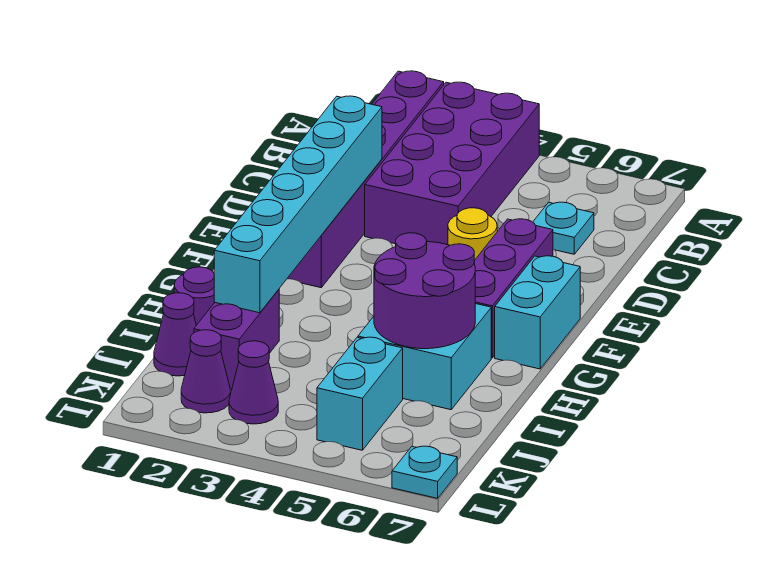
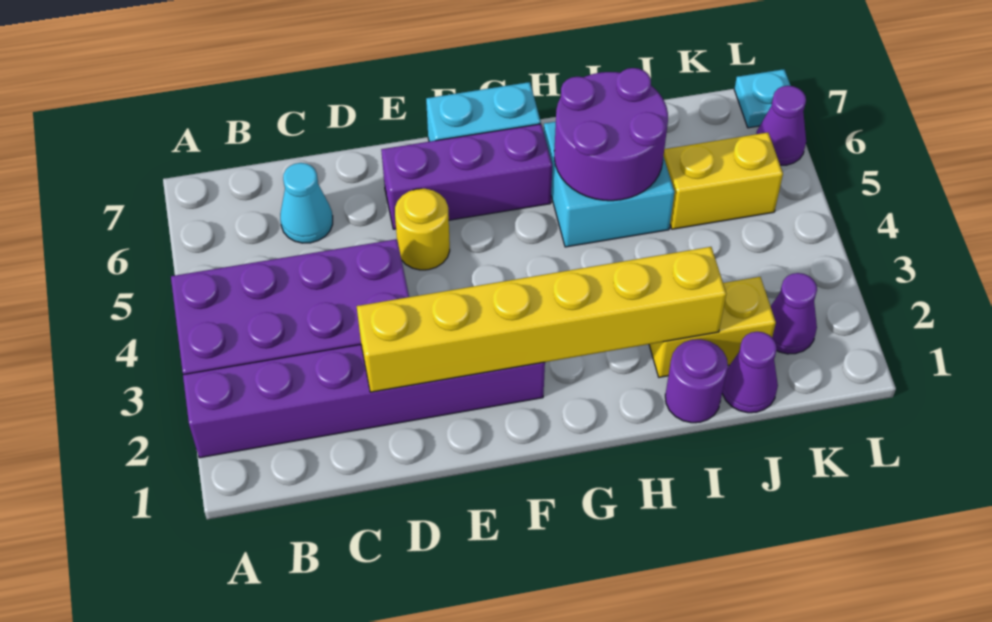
cyan 1x1 plate [533,202,594,254] -> cyan 1x1 cone [280,163,333,243]
cyan 1x6 brick [214,96,382,313] -> yellow 1x6 brick [357,247,726,392]
purple 1x2 brick [194,289,279,390] -> yellow 1x2 brick [649,277,776,377]
cyan 1x2 brick [317,337,403,450] -> yellow 1x2 brick [664,133,783,229]
purple 1x1 cone [229,341,278,424] -> purple 1x1 cone moved to [756,86,806,165]

